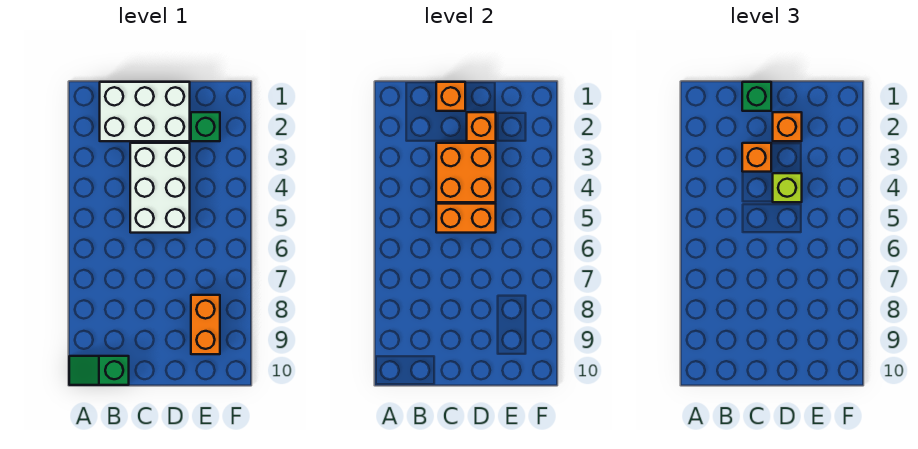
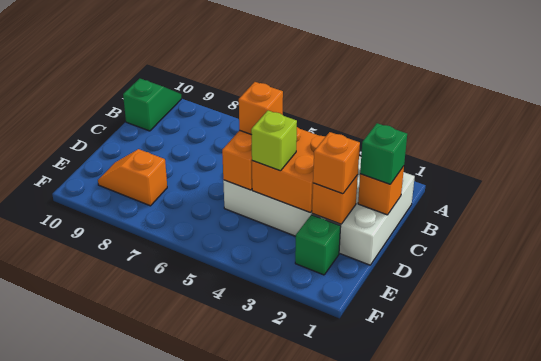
orange 1x1 brick [742,143,771,172] -> orange 1x1 brick moved to [239,82,283,135]
orange 1x2 brick [191,295,220,354] -> orange 1x2 slope [98,149,167,206]

